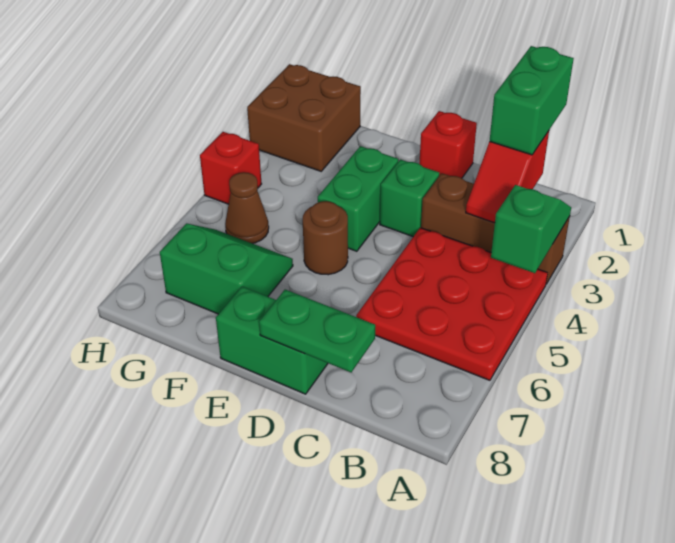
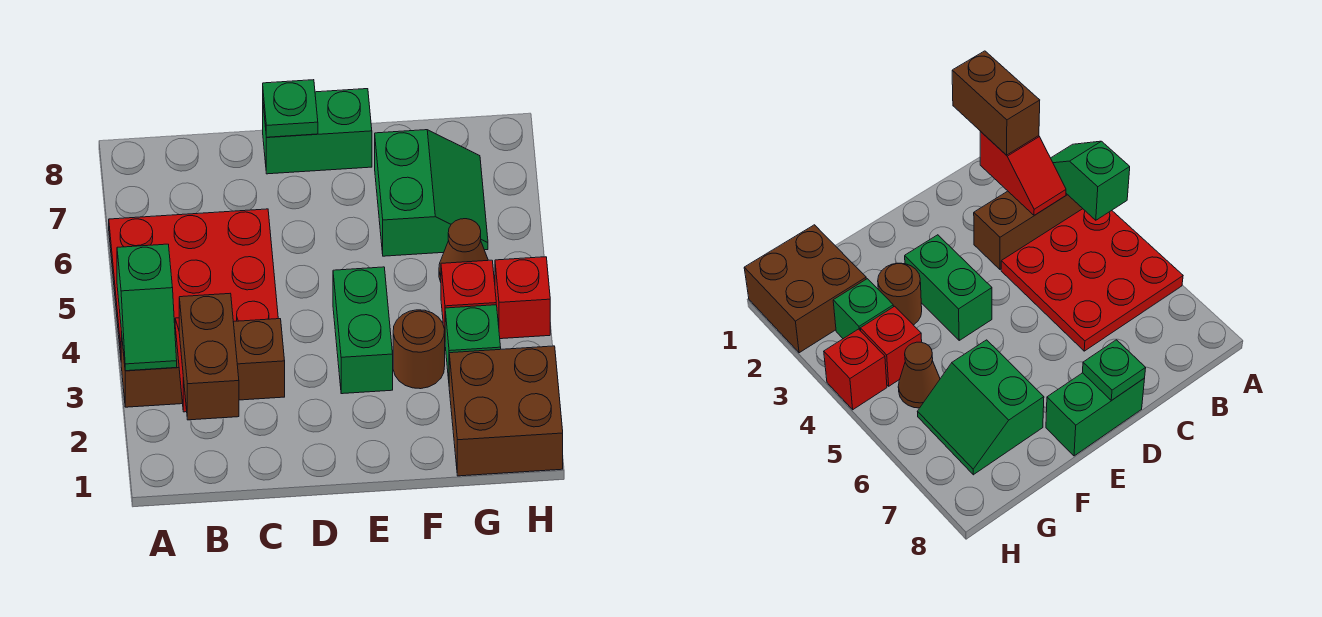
green 1x2 brick [490,46,574,155] -> brown 1x2 brick [179,294,239,420]
green 1x2 plate [259,290,375,372] -> green 1x1 plate [263,80,318,137]
red 1x1 brick [419,111,477,178] -> red 1x1 brick moved to [441,260,496,329]
green 1x1 brick [380,160,440,237] -> green 1x1 brick moved to [445,305,501,380]
brown 1x1 round brick [303,201,348,275] -> brown 1x1 round brick moved to [393,310,445,389]
green 2x2 slope [160,224,293,314] -> green 2x2 slope turned to [375,130,488,256]

